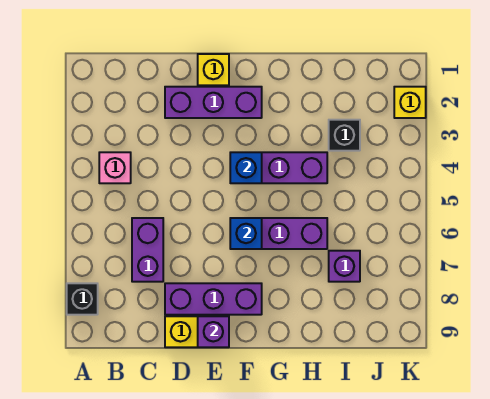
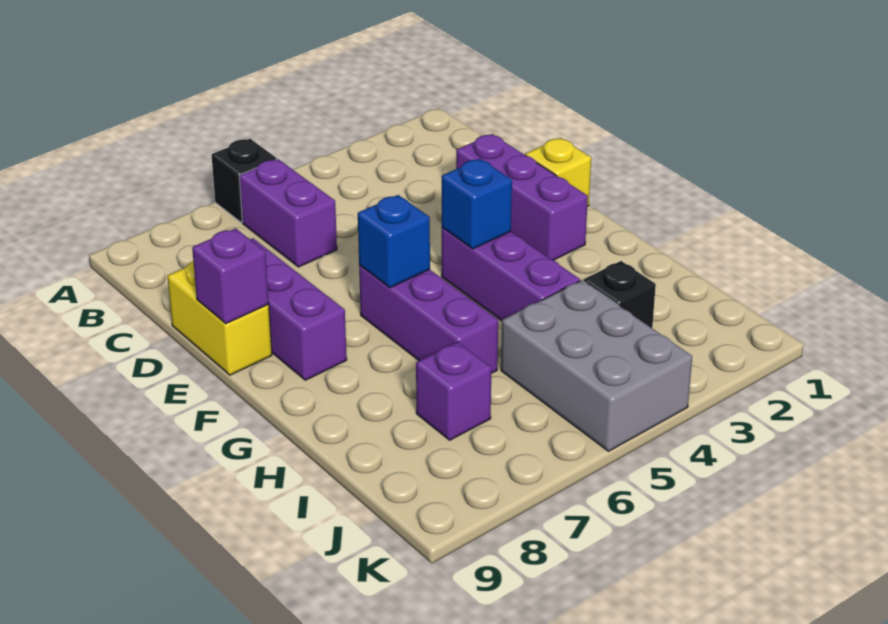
black 1x1 brick [67,283,98,315] -> black 1x1 brick moved to [212,139,277,223]
pink 1x1 brick [99,152,131,183] -> none
purple 1x2 brick [132,218,163,282] -> purple 1x2 brick turned to [239,159,337,267]
none -> grey 2x3 brick [501,280,692,451]
yellow 1x1 brick [394,87,426,118] -> none

